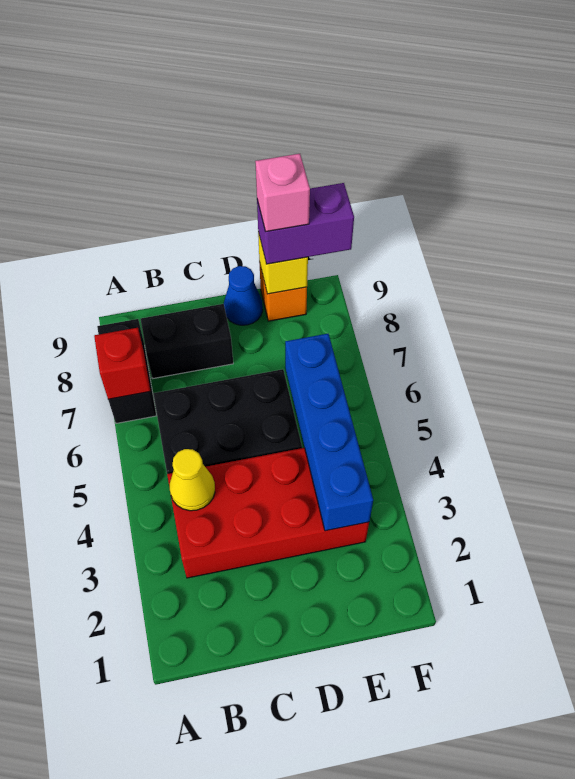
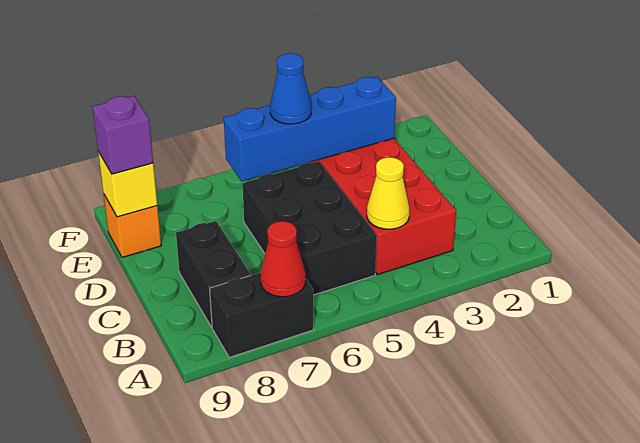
red 1x1 brick [94,328,151,399] -> red 1x1 cone [260,221,306,297]
blue 1x1 cone [224,266,263,325] -> blue 1x1 cone moved to [270,53,311,124]
purple 1x2 brick [257,183,354,264] -> purple 1x1 brick [93,96,153,174]
pink 1x1 brick [255,154,310,232] -> none

